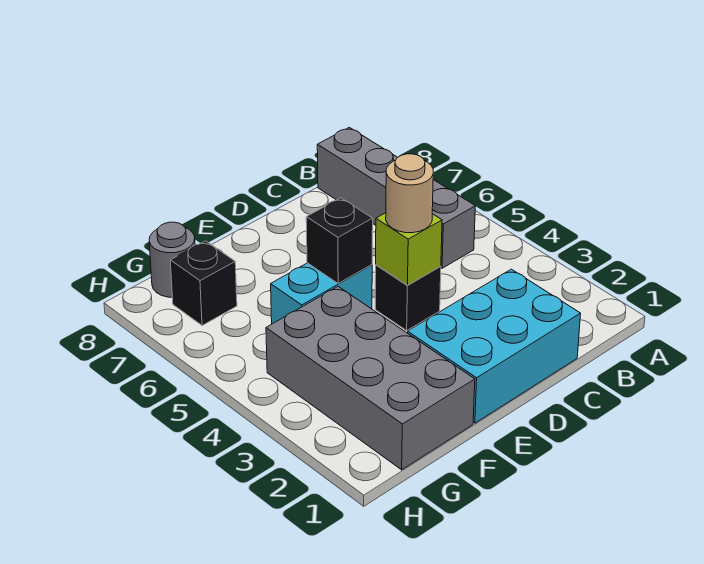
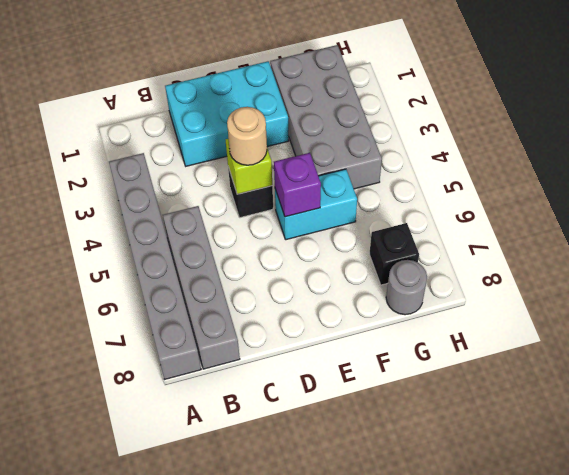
none -> grey 1x6 brick [109,153,201,380]
black 1x1 brick [306,198,373,283] -> purple 1x1 brick [274,153,321,217]

